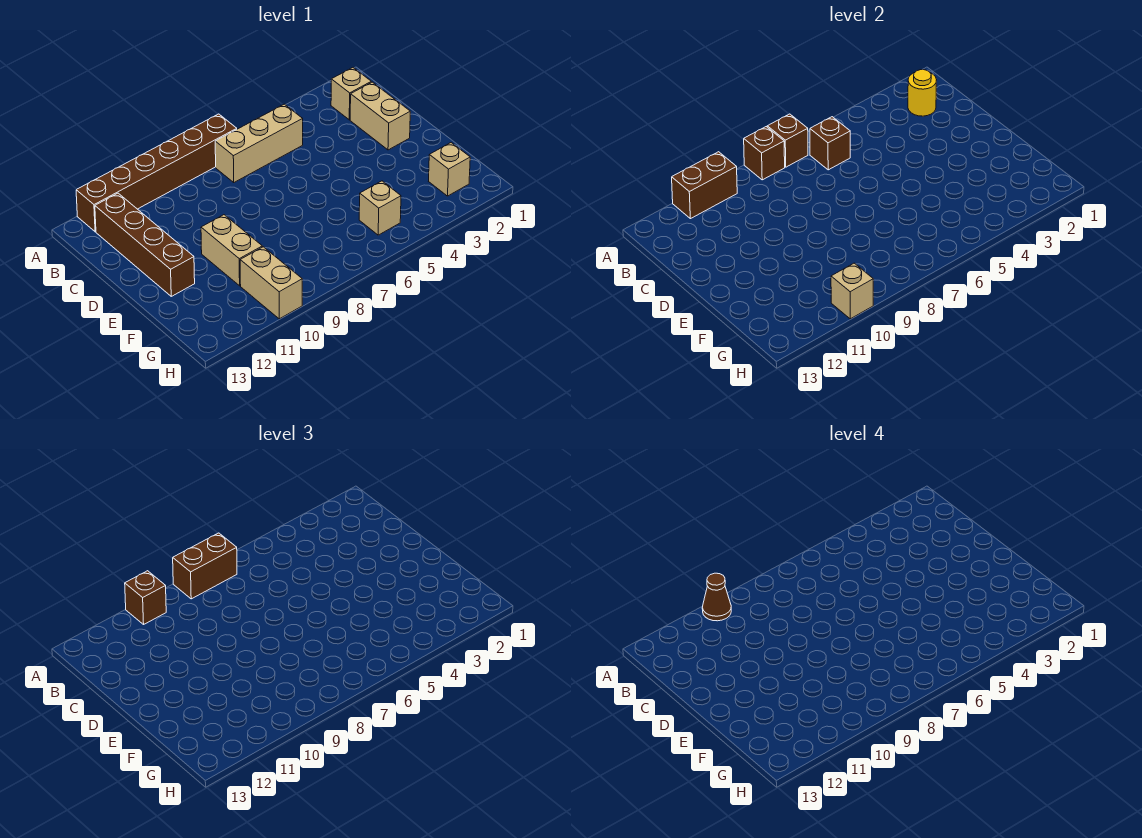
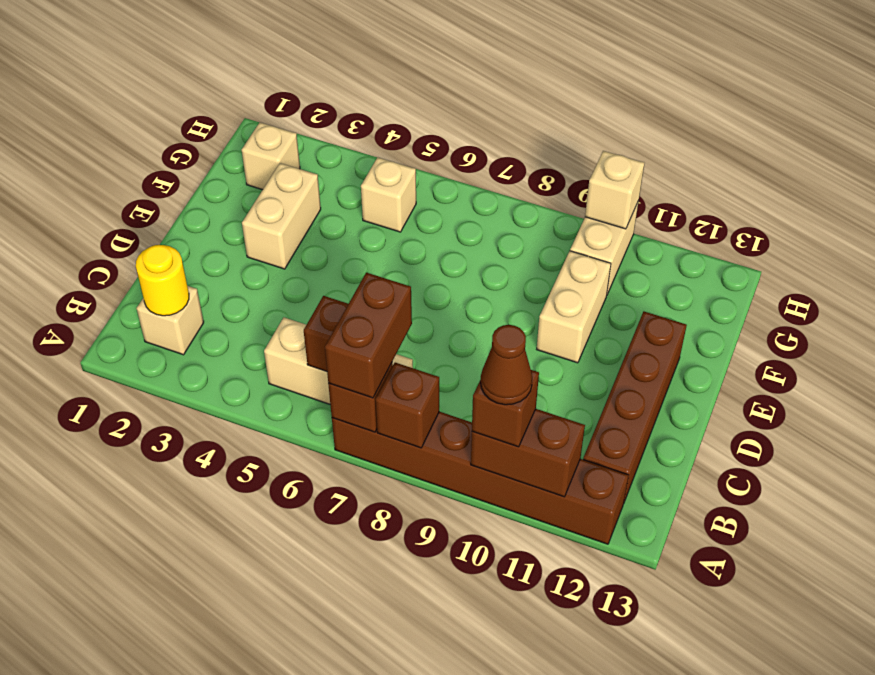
brown 1x2 brick [173,533,237,599] -> brown 1x2 brick turned to [325,273,412,398]
tan 1x2 brick [350,82,410,150] -> tan 1x2 brick moved to [242,163,321,269]

